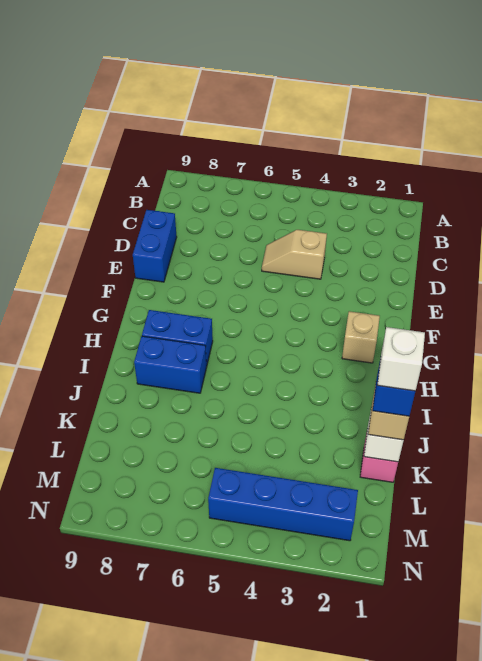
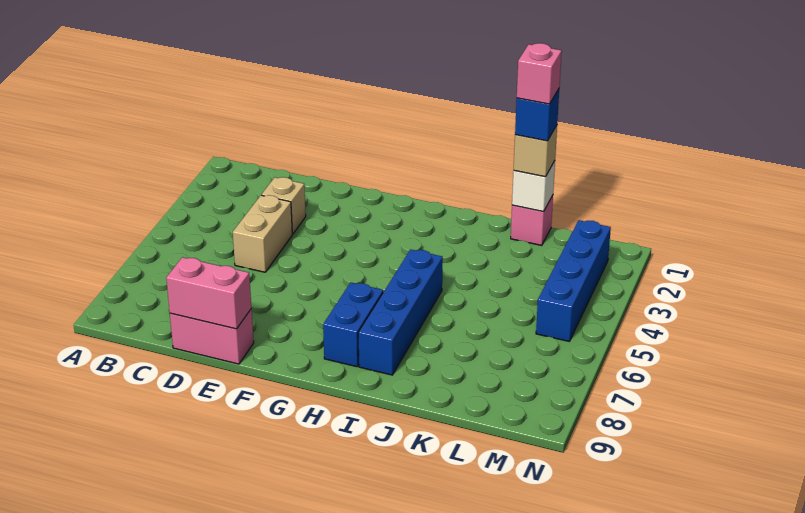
tan 1x2 slope [262,230,327,279] -> tan 1x2 brick [233,195,292,272]
blue 1x2 brick [133,210,177,282] -> pink 1x2 brick [170,309,254,364]
none -> pink 1x2 brick [166,257,251,329]
tan 1x1 brick [342,311,380,363] -> tan 1x1 brick moved to [261,177,306,234]
blue 1x2 brick [134,336,206,393] -> blue 1x4 brick [358,250,443,375]
white 1x1 brick [377,327,425,391] -> pink 1x1 brick [517,43,562,104]

